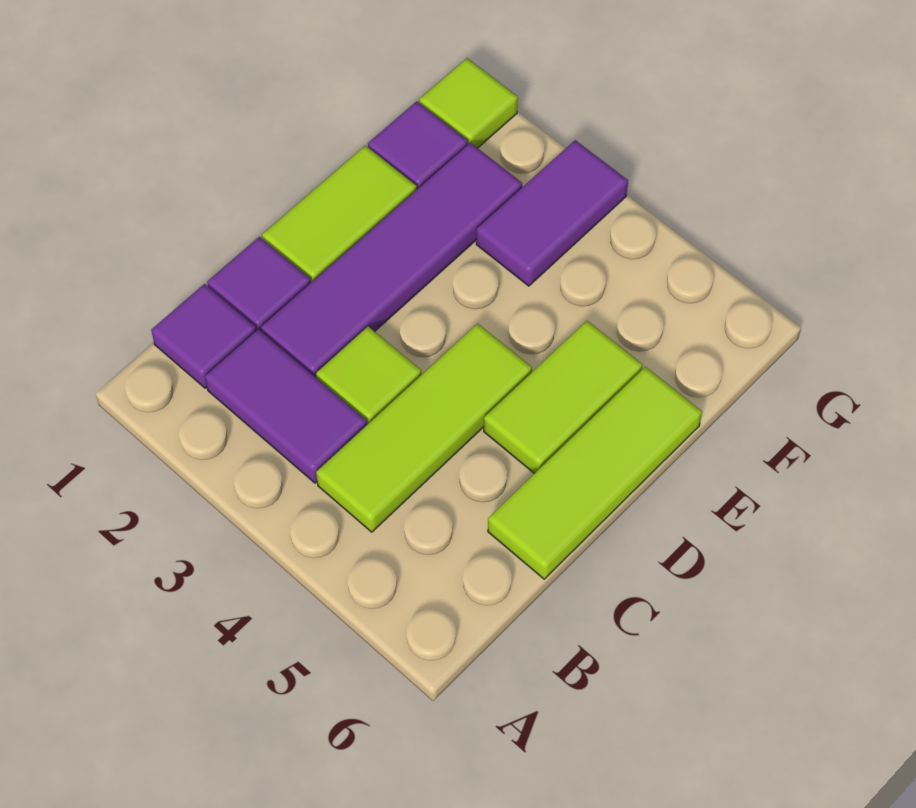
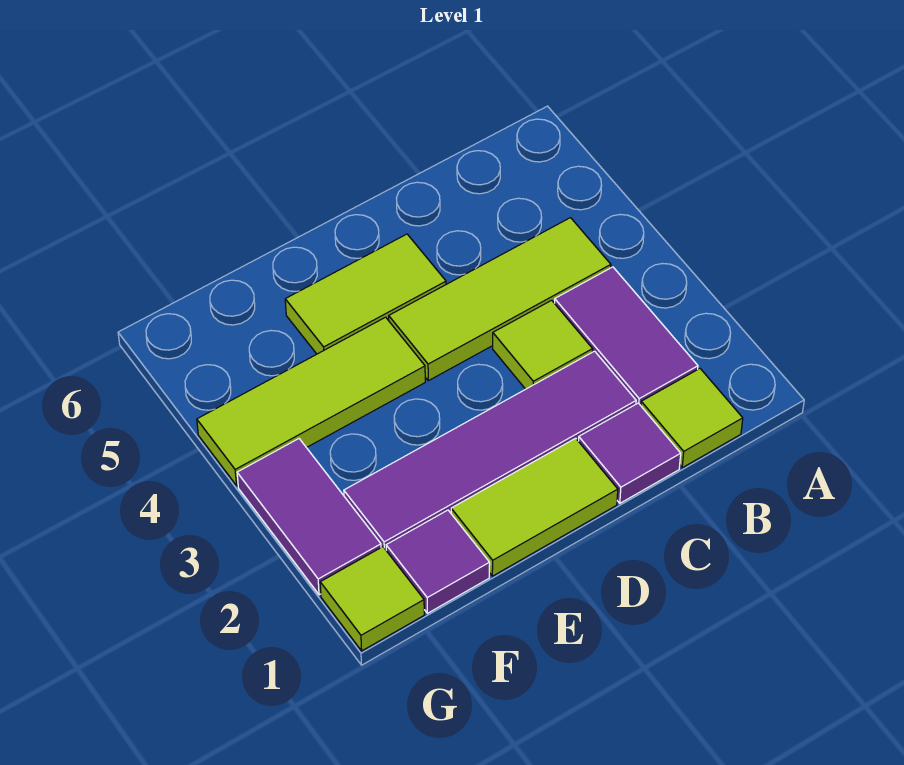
purple 1x1 tile [151,284,256,388] -> lime 1x1 tile [641,369,743,468]
lime 1x3 tile [488,367,702,579] -> lime 1x3 tile moved to [197,317,425,485]
purple 1x2 tile [476,140,628,286] -> purple 1x2 tile turned to [237,439,381,595]

